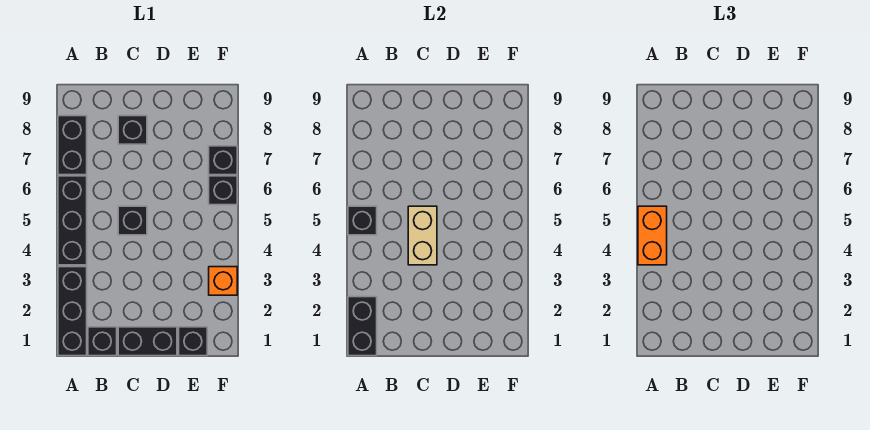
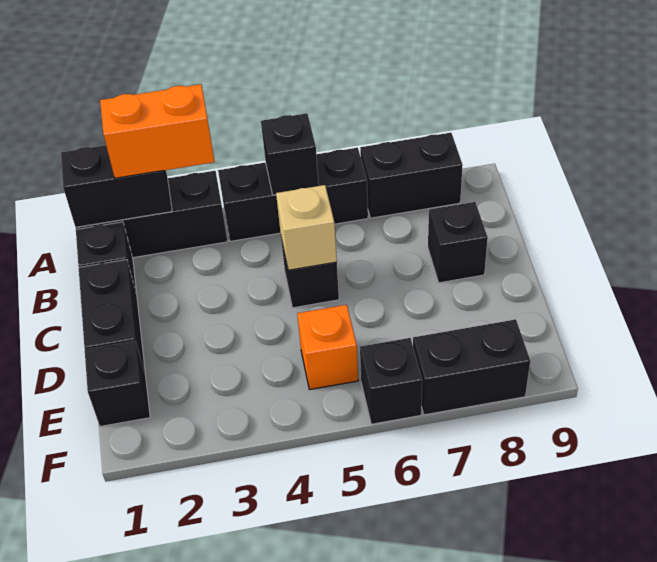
orange 1x2 brick [638,206,667,265] -> orange 1x2 brick moved to [100,84,214,178]
tan 1x2 brick [408,206,437,265] -> tan 1x1 brick [276,185,337,270]
orange 1x1 brick [209,267,237,295] -> orange 1x1 brick moved to [297,305,358,390]
black 1x1 brick [209,146,237,175] -> black 1x2 brick [413,319,530,415]

